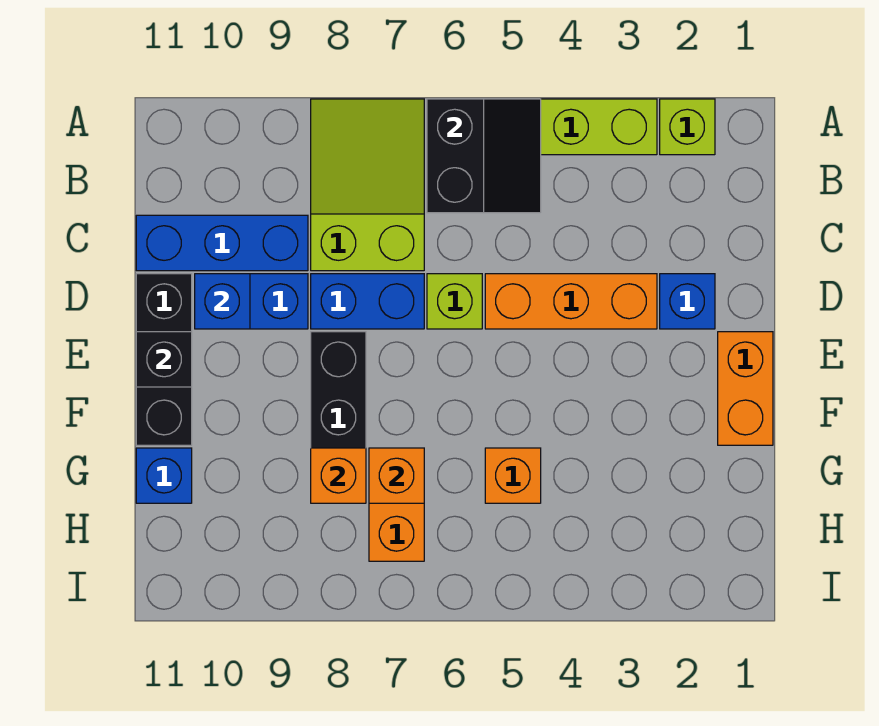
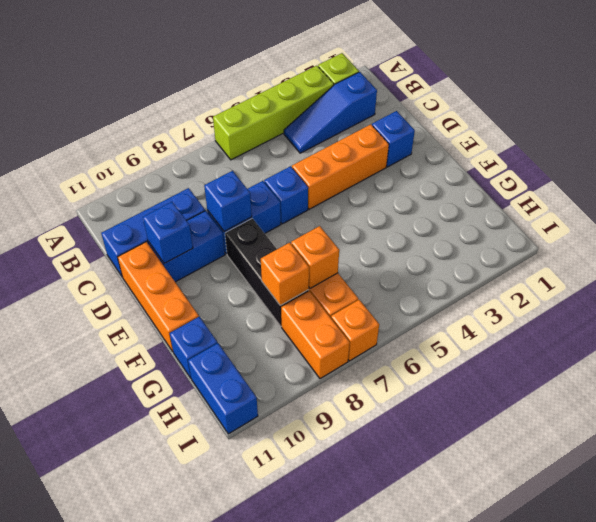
black 2x2 slope [427,99,541,213] -> none
lime 2x3 slope [311,99,424,271] -> none
none -> blue 1x3 slope [284,72,377,153]
lime 1x1 brick [427,274,482,329] -> blue 1x1 brick [264,166,308,224]
none -> blue 1x1 brick [204,171,252,232]
black 1x3 brick [136,274,192,445] -> orange 1x3 brick [118,242,199,352]
orange 1x2 brick [718,332,773,445] -> orange 1x2 brick moved to [281,291,350,379]
black 1x1 brick [136,332,192,387] -> none
orange 1x1 brick [485,448,541,503] -> orange 1x1 brick moved to [331,300,379,361]
none -> blue 1x2 brick [188,343,258,434]

